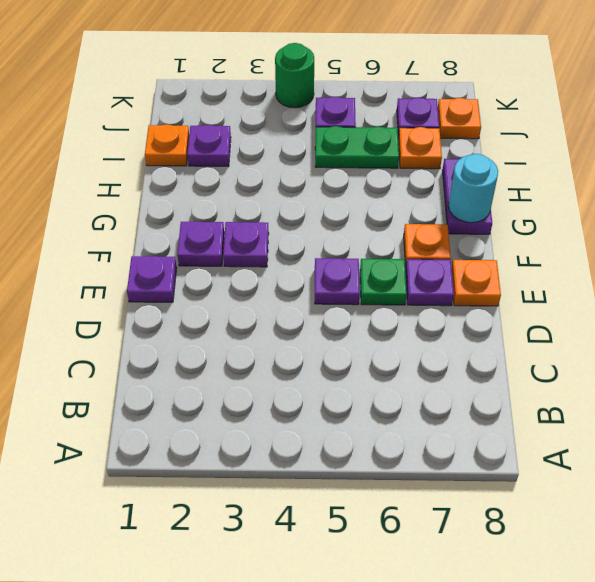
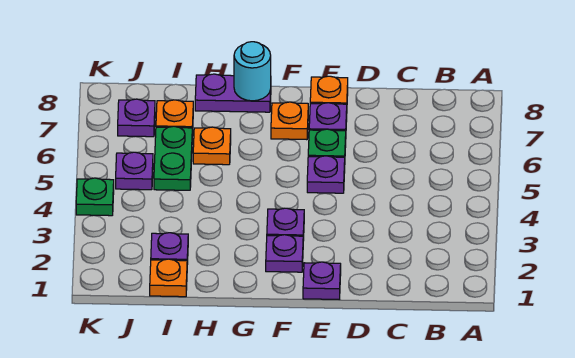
orange 1x1 plate [438,98,481,139] -> orange 1x1 plate moved to [193,127,231,165]
green 1x1 round brick [275,43,314,108] -> green 1x1 plate [76,178,114,216]

